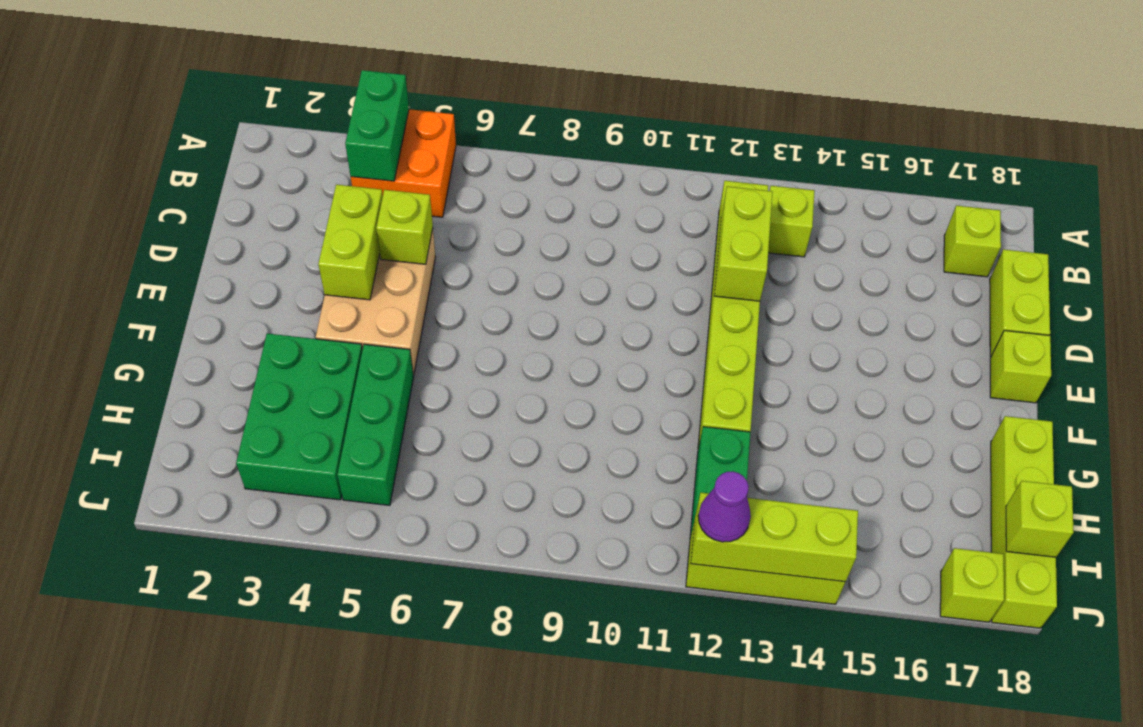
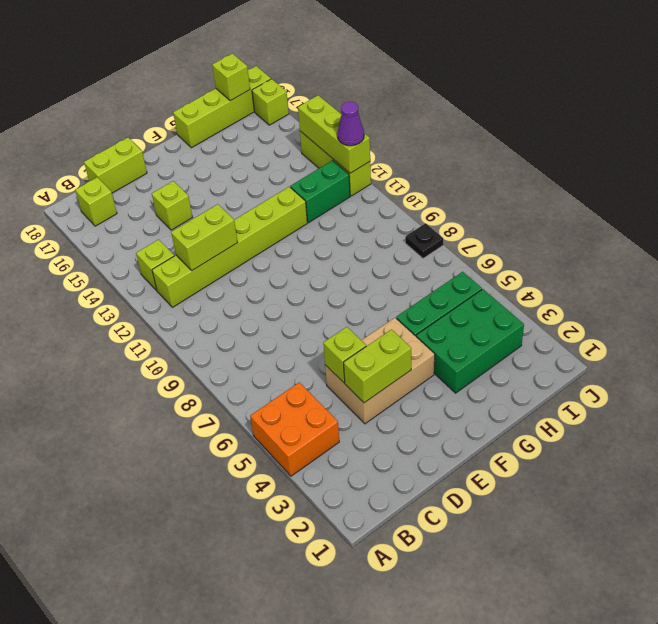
green 1x2 brick [345,70,409,181] -> none
lime 1x1 brick [990,330,1051,403] -> lime 1x1 brick moved to [152,181,192,230]
none -> black 1x1 plate [405,223,443,259]

